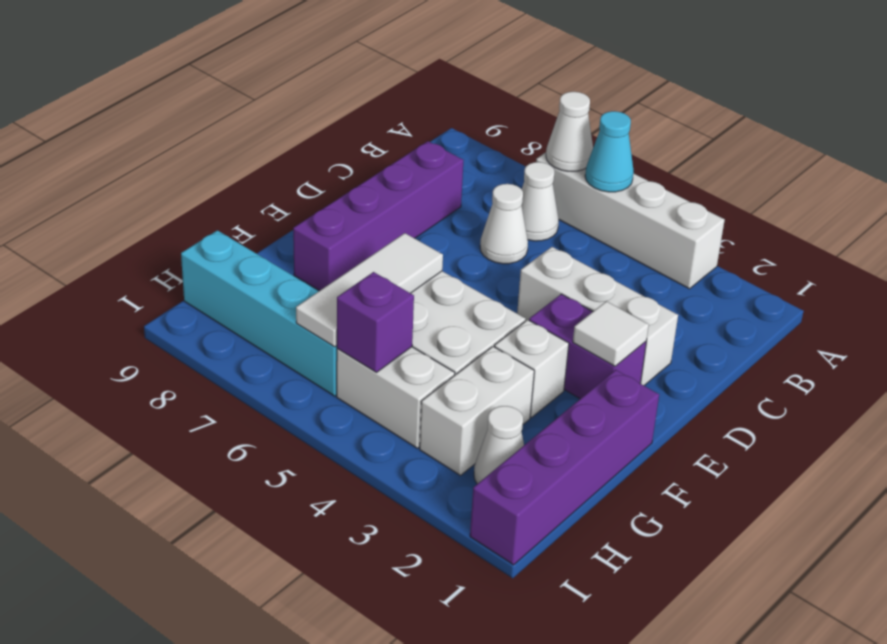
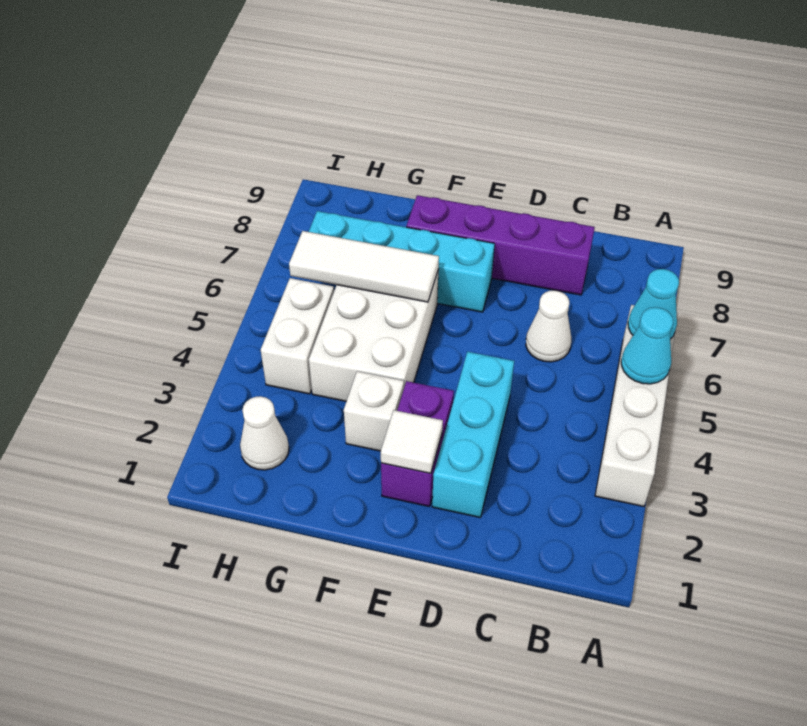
white 1x1 cone [546,92,593,171] -> cyan 1x1 cone [628,269,679,339]
white 1x1 cone [521,162,559,241] -> none
white 1x3 brick [517,247,678,385] -> cyan 1x3 brick [432,352,514,517]
purple 1x4 brick [470,370,659,565] -> none
white 1x2 brick [420,347,534,475] -> none
purple 1x1 brick [337,272,414,372] -> none
cyan 1x4 brick [181,230,337,396] -> cyan 1x4 brick turned to [309,211,495,312]

